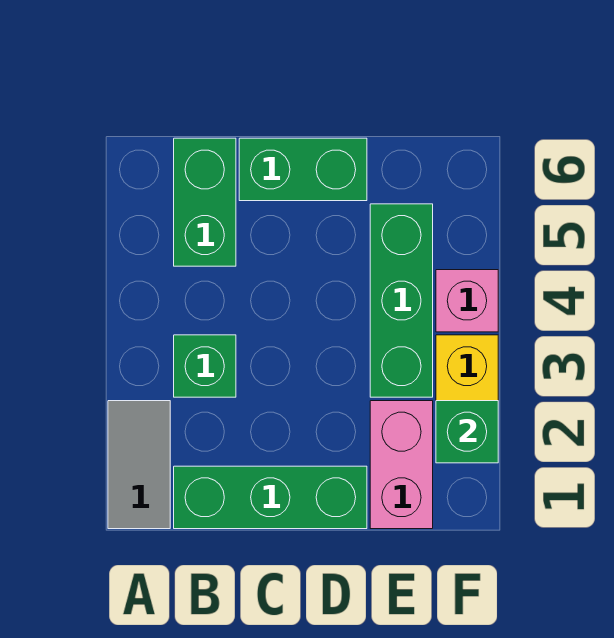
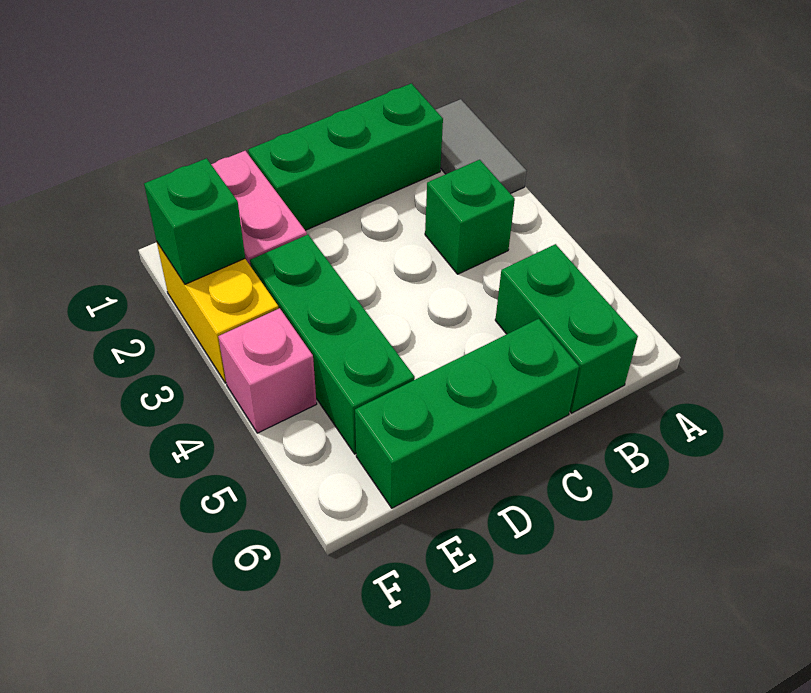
green 1x2 brick [239,138,367,201] -> green 1x3 brick [355,319,579,508]

